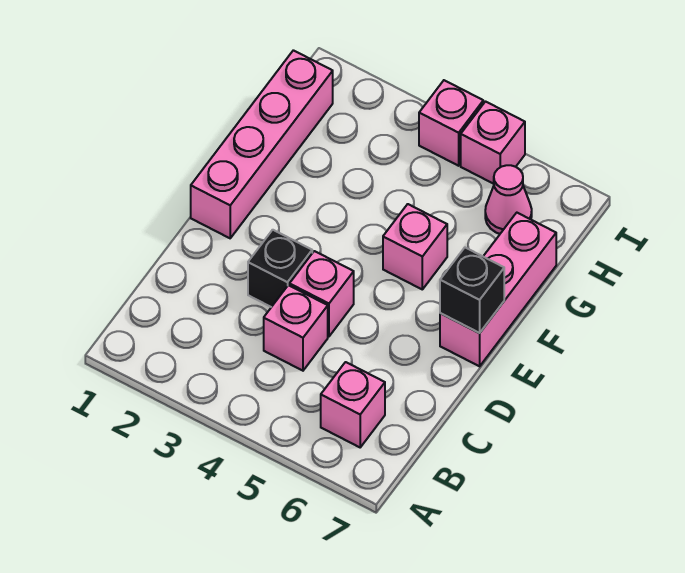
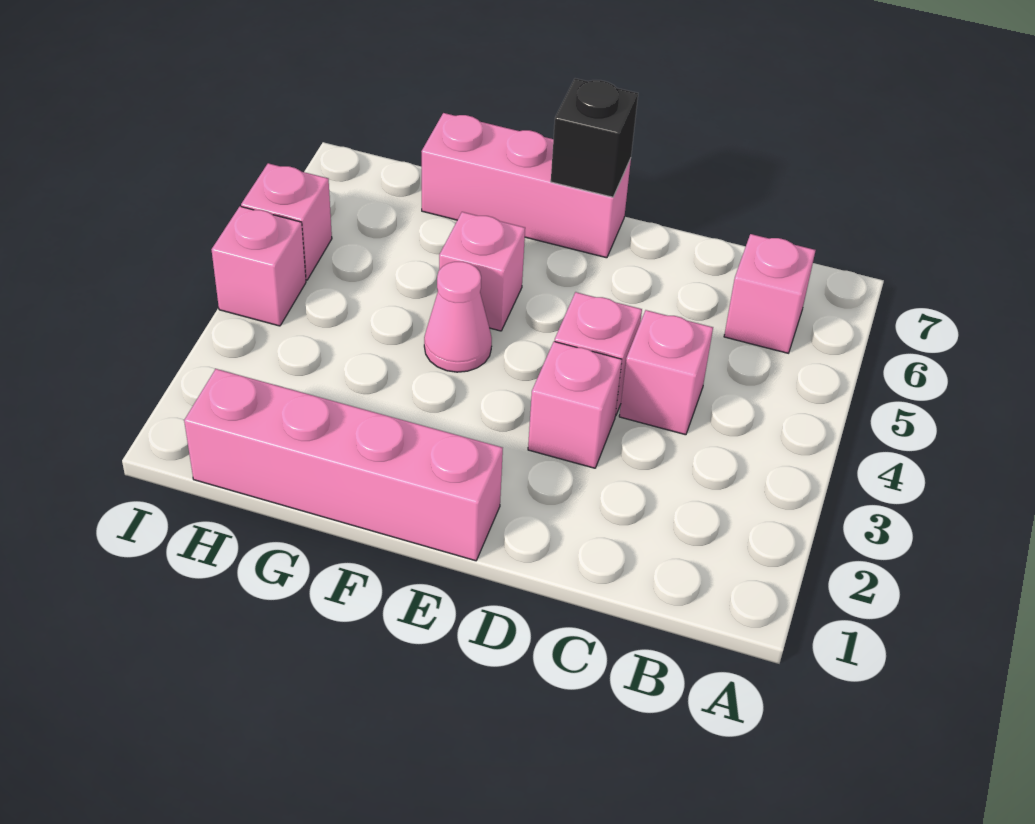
black 1x1 brick [248,230,312,307] -> pink 1x1 brick [528,342,622,468]
pink 1x1 cone [485,165,532,234] -> pink 1x1 cone moved to [424,262,492,372]

